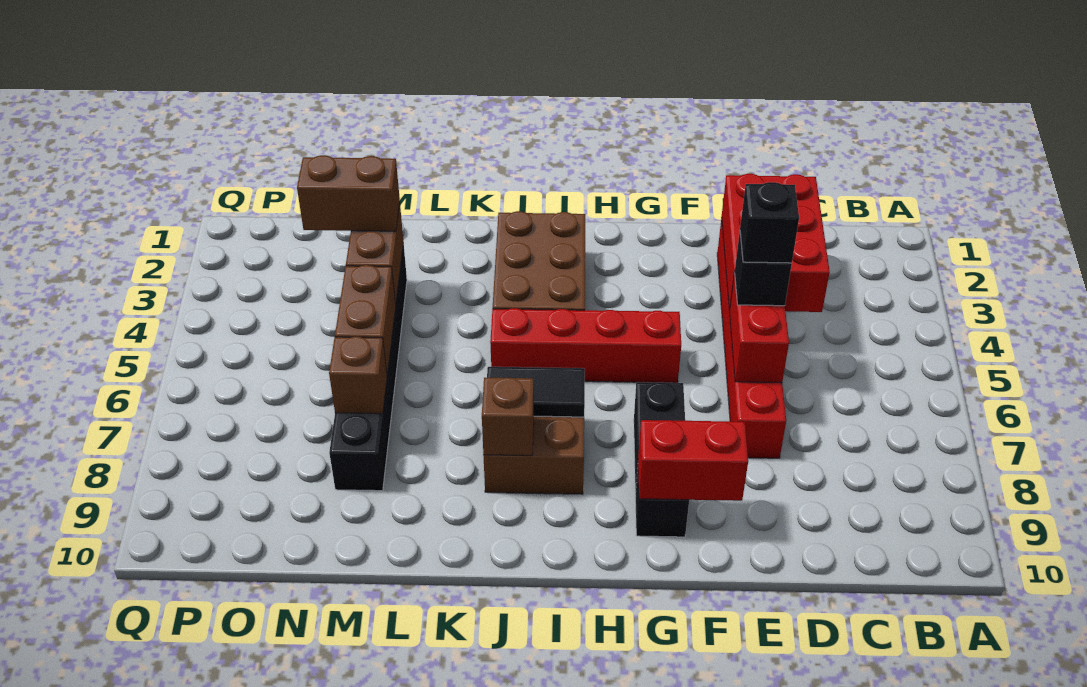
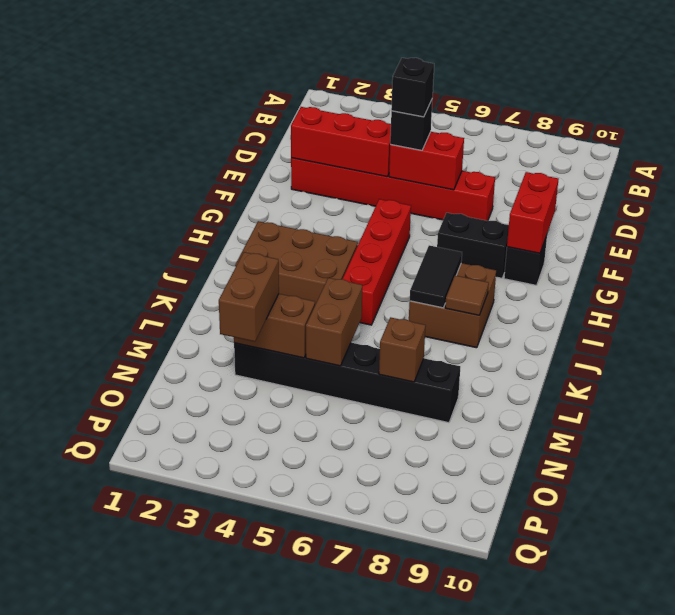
red 2x3 brick [722,174,830,312] -> red 1x3 brick [291,107,391,177]
brown 1x1 brick [482,378,534,456] -> brown 1x1 tile [445,275,489,315]
brown 1x2 brick [335,265,396,375] -> brown 1x2 brick turned to [306,278,362,366]

